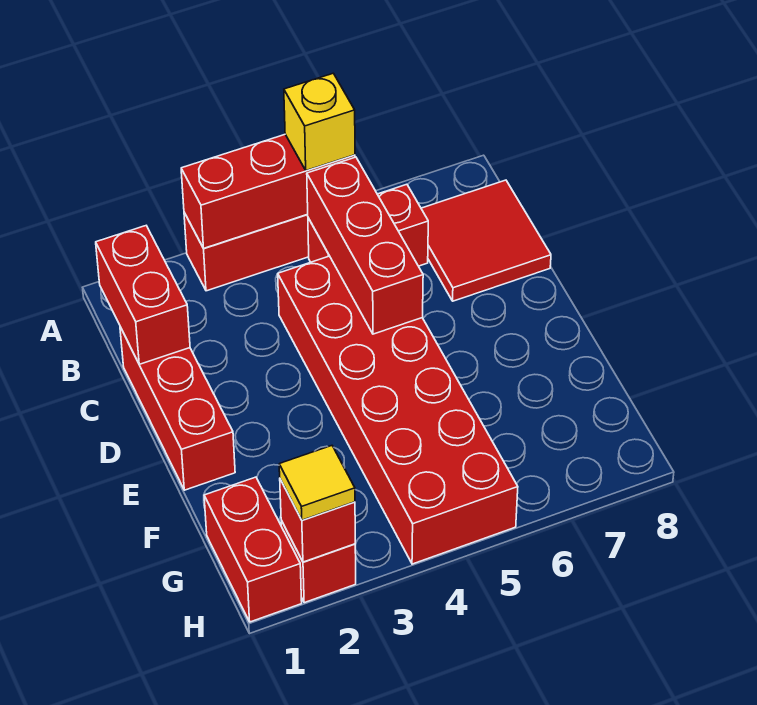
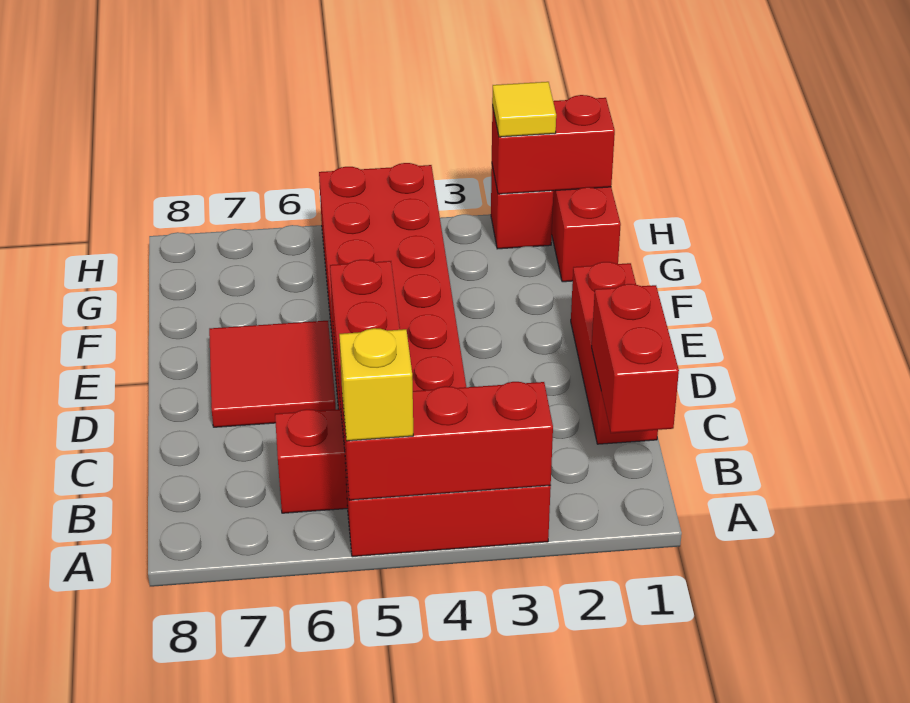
red 2x2 tile [421,180,551,301] -> red 2x2 tile moved to [209,321,336,427]
red 1x1 brick [280,479,355,562] -> red 1x2 brick [492,95,615,194]

